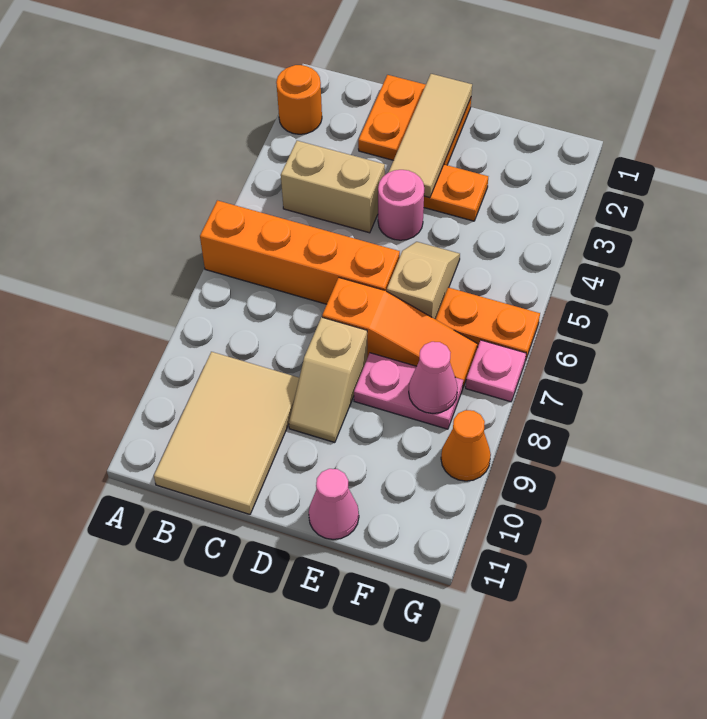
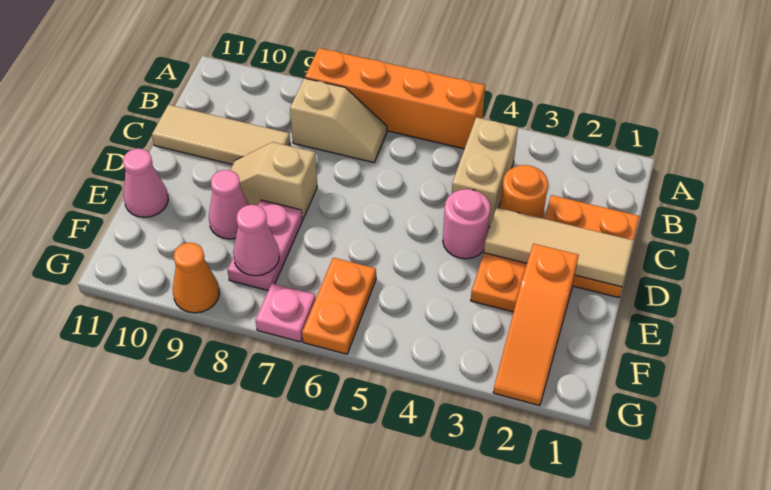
orange 1x1 round brick [276,65,322,134] -> orange 1x1 round brick moved to [500,165,548,218]
orange 1x4 brick [200,200,400,304] -> orange 1x4 brick turned to [305,48,485,149]
tan 2x3 tile [154,352,299,514] -> tan 1x3 tile [152,105,290,165]
orange 1x3 slope [322,278,478,387] -> orange 1x3 slope moved to [493,244,579,406]
tan 1x2 slope [387,242,460,319] -> tan 1x2 slope moved to [290,78,387,163]
none -> pink 1x1 cone [209,170,249,239]

